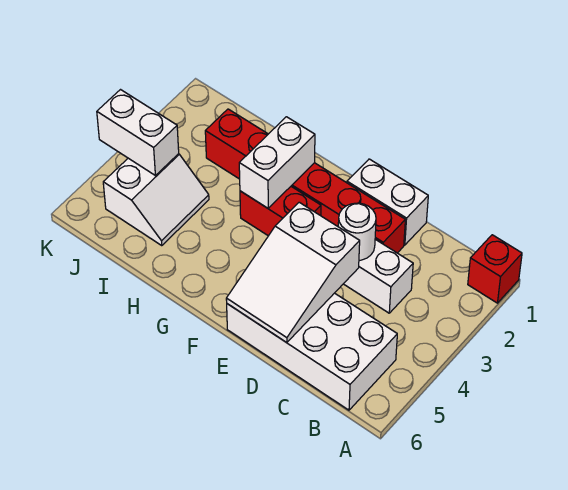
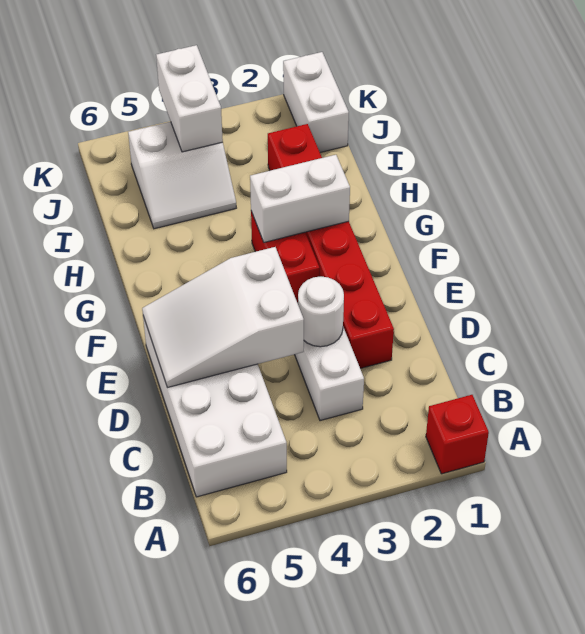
white 1x2 brick [347,159,428,245] -> white 1x2 brick moved to [283,52,349,152]

